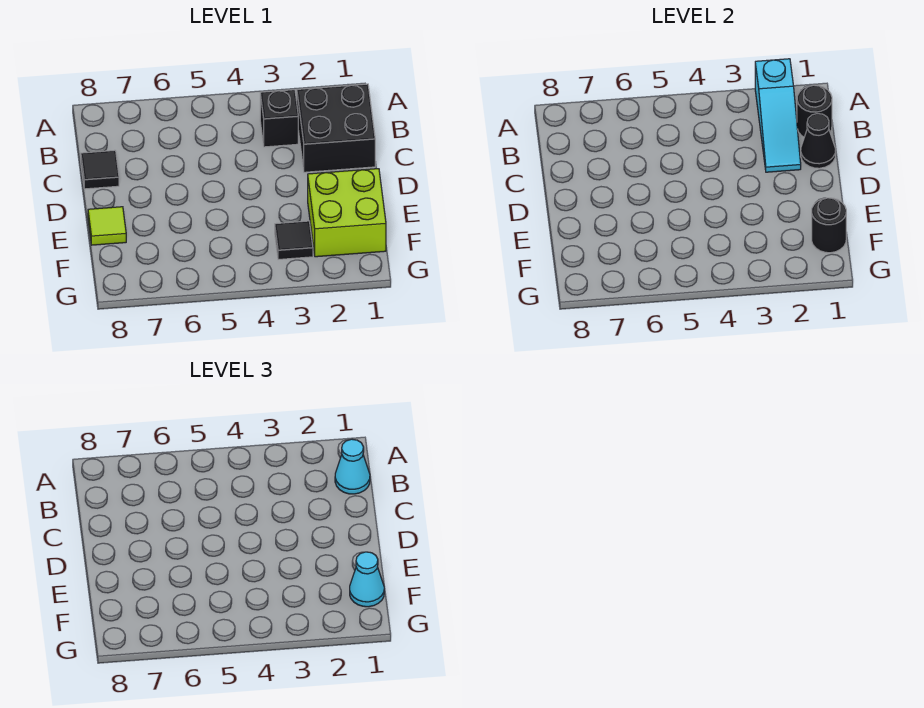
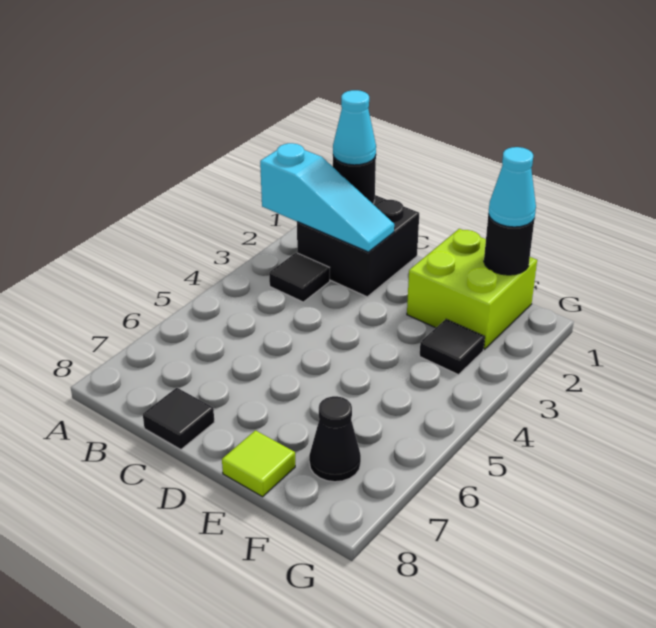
black 1x1 brick [260,90,298,147] -> black 1x1 tile [269,253,330,302]
black 1x1 cone [801,114,836,168] -> black 1x1 cone moved to [309,396,361,482]

